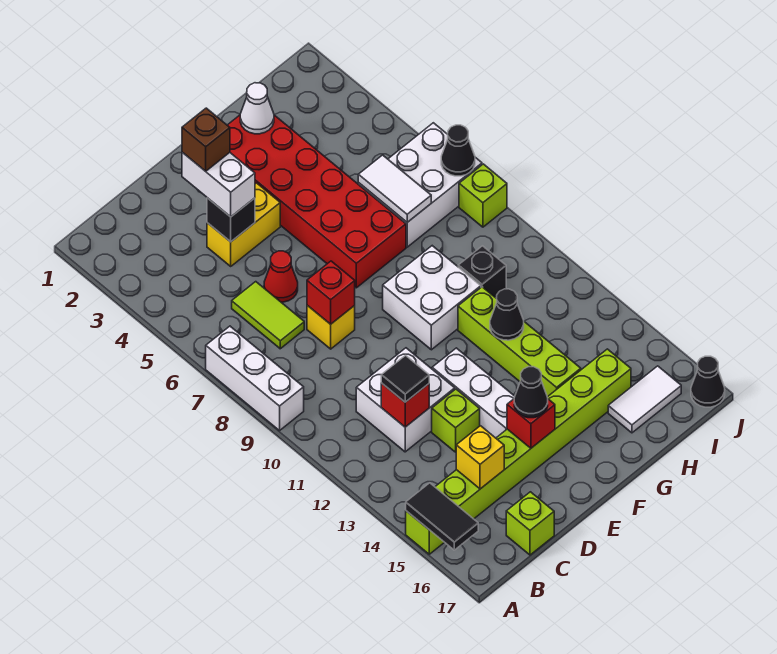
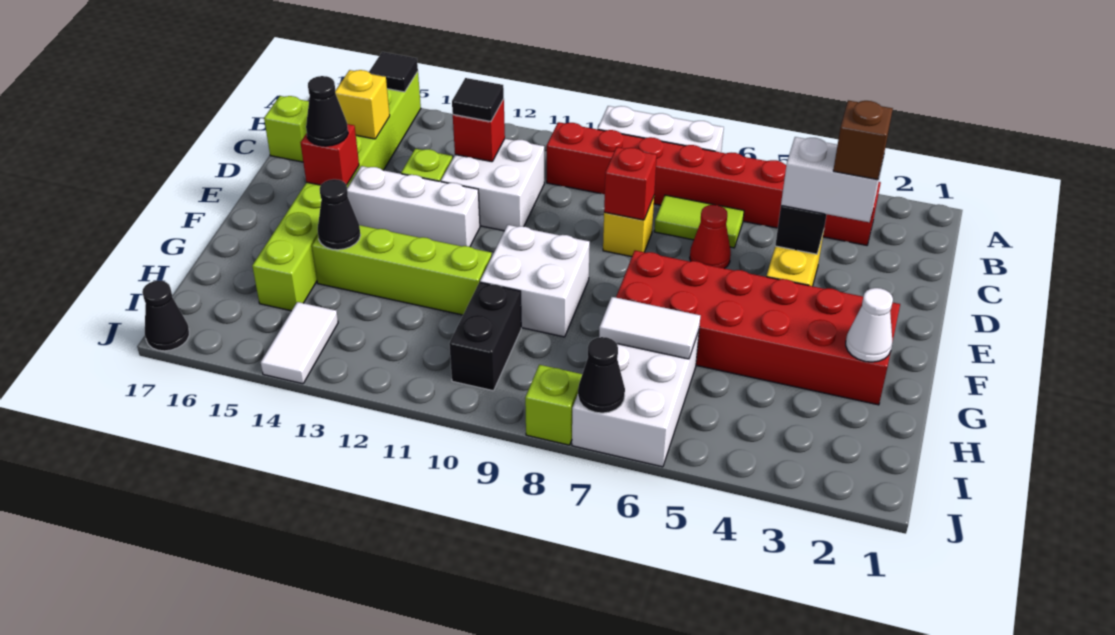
black 1x2 tile [406,483,478,550] -> black 1x1 tile [369,52,418,92]
none -> red 1x8 brick [547,122,881,245]
black 1x1 cone [490,289,524,340] -> black 1x1 cone moved to [318,179,360,250]
black 1x1 brick [458,246,506,298] -> black 1x2 brick [449,282,521,391]
white 1x2 tile [608,366,681,433] -> white 1x2 tile moved to [261,302,338,384]

